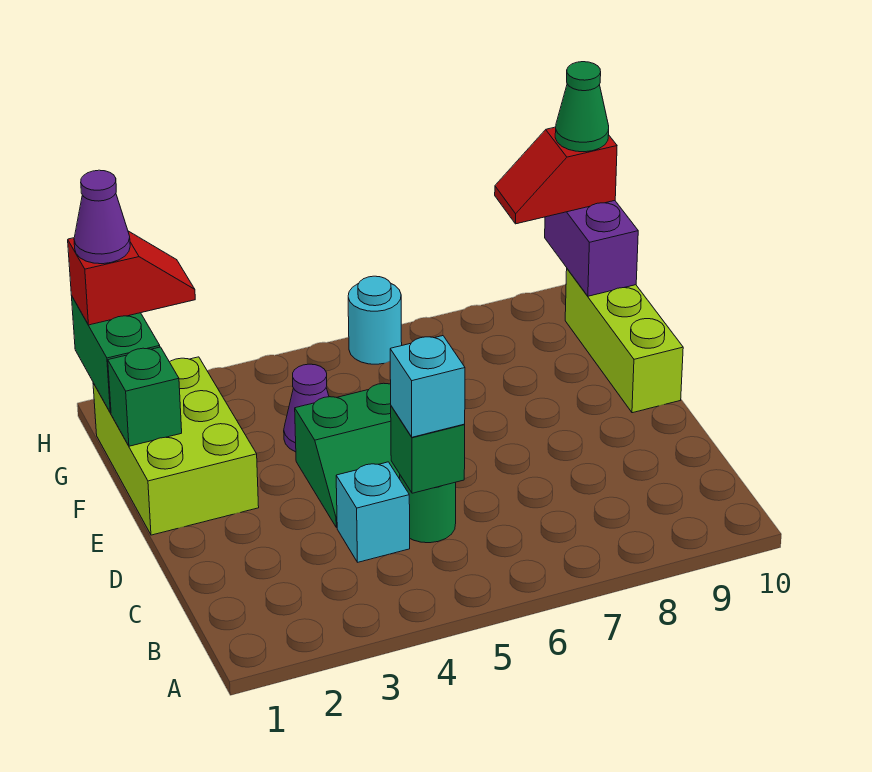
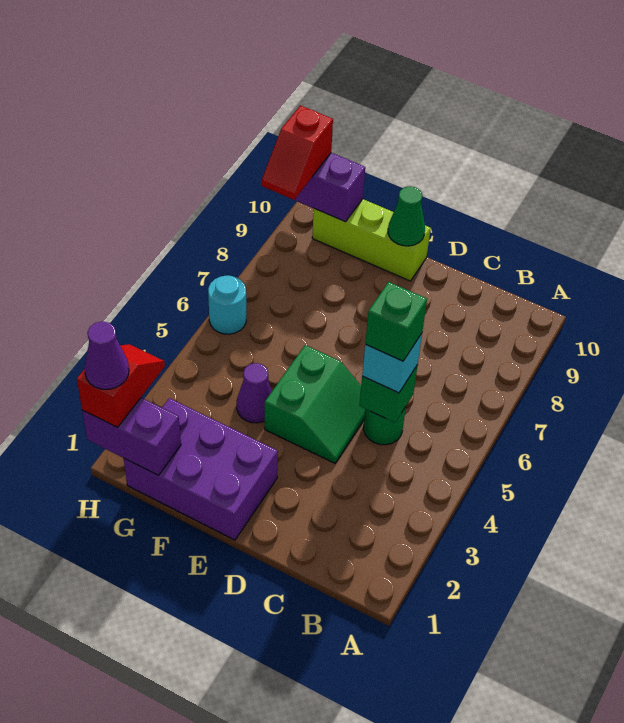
cyan 1x1 brick [336,462,410,562] -> none
lime 2x3 brick [93,357,259,535] -> purple 2x3 brick [124,398,278,540]
green 1x1 brick [108,347,182,446] -> green 1x1 brick moved to [365,282,427,361]
green 1x2 brick [72,297,160,413] -> purple 1x2 brick [82,398,181,475]
green 1x1 cone [555,62,609,152] -> green 1x1 cone moved to [388,186,425,246]

